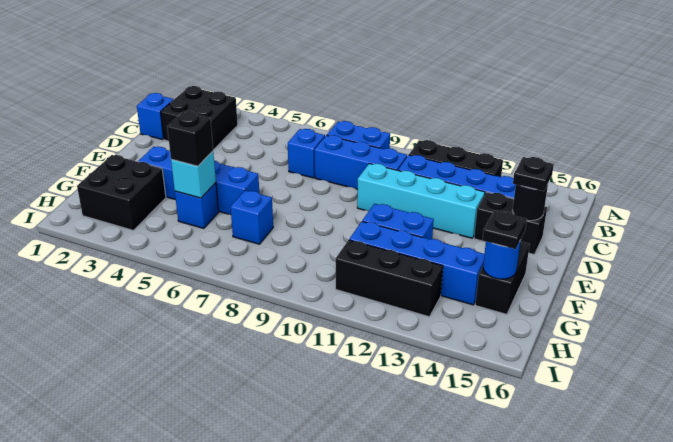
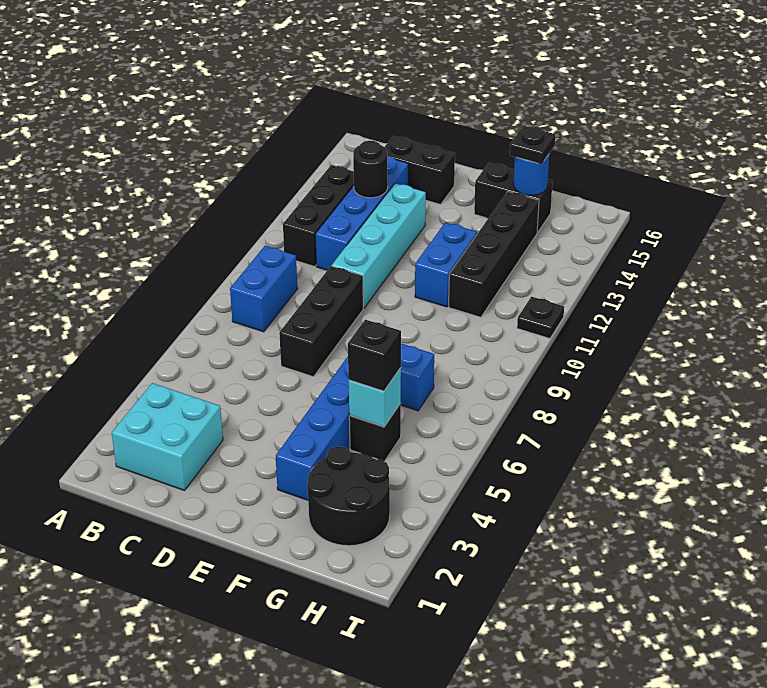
black 2x2 brick [161,86,238,150] -> cyan 2x2 brick [112,383,223,491]
blue 1x1 brick [137,93,174,140] -> none
blue 1x1 brick [288,129,325,178] -> none
blue 1x3 brick [314,135,407,189] -> none
black 1x2 brick [474,192,547,254] -> black 1x2 brick turned to [385,136,455,204]
black 1x1 round brick [512,184,548,221] -> black 1x1 round brick moved to [353,141,388,198]
black 1x1 plate [513,157,554,191] -> black 1x1 plate moved to [517,297,564,338]
black 2x2 brick [77,155,166,230] -> black 2x2 round brick [307,447,390,546]
blue 1x1 brick [175,183,219,229] -> black 1x1 brick [349,404,401,461]
blue 1x4 brick [349,221,484,305] -> black 1x4 brick [449,191,539,317]
black 1x3 brick [336,240,443,317] -> black 1x3 brick moved to [279,266,363,377]

